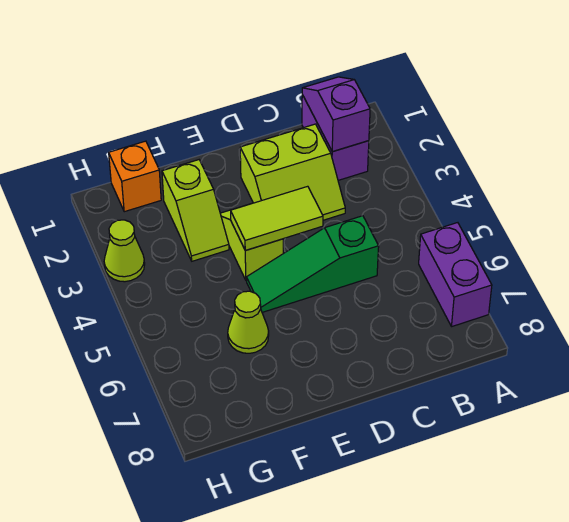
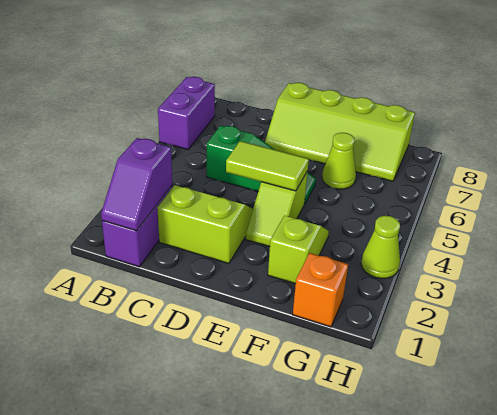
none -> lime 2x4 slope [265,83,415,181]

